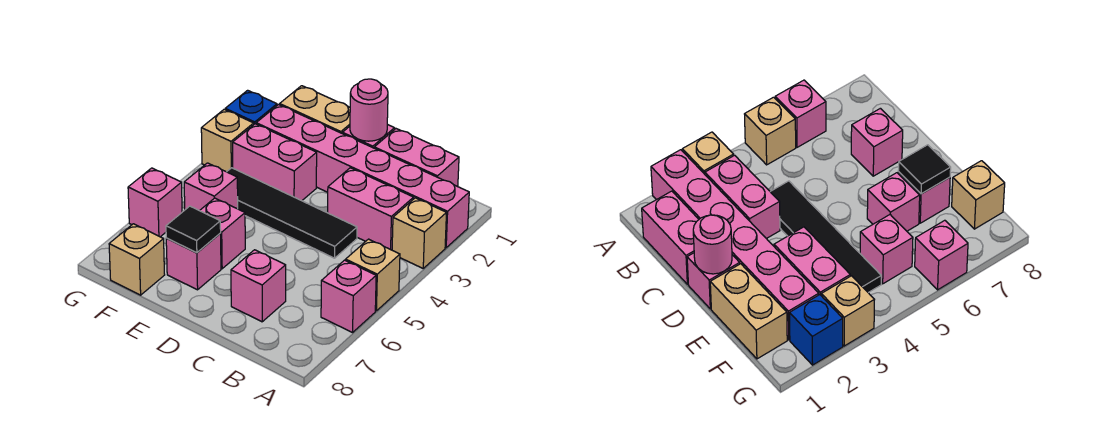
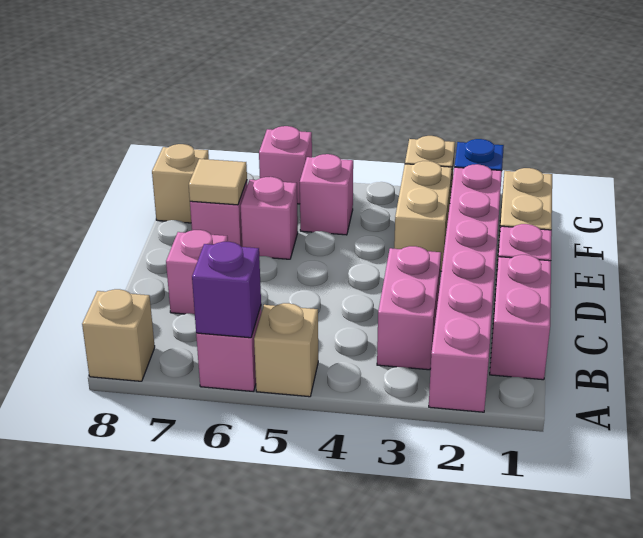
tan 1x1 brick [392,198,446,268] -> tan 1x1 brick moved to [82,289,155,381]
none -> purple 1x1 brick [192,242,261,338]
black 1x4 tile [227,168,357,258] -> none
pink 1x1 round brick [350,79,388,141] -> none
pink 1x2 brick [233,124,317,201] -> tan 1x2 brick [394,161,452,271]
black 1x1 tile [166,206,221,253] -> tan 1x1 tile [189,159,247,205]

